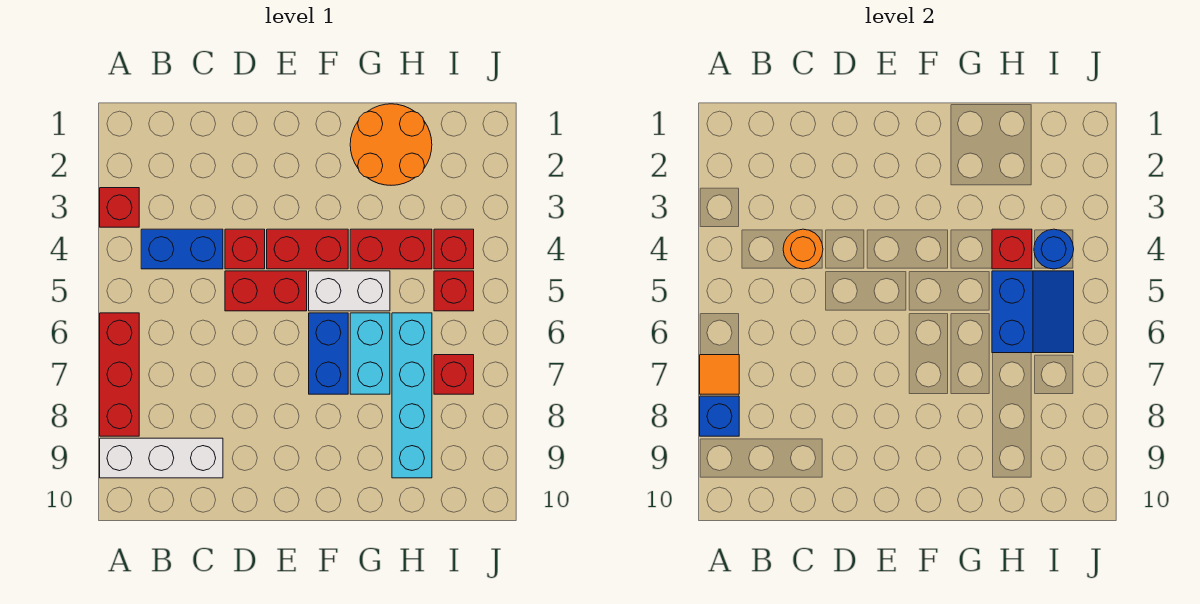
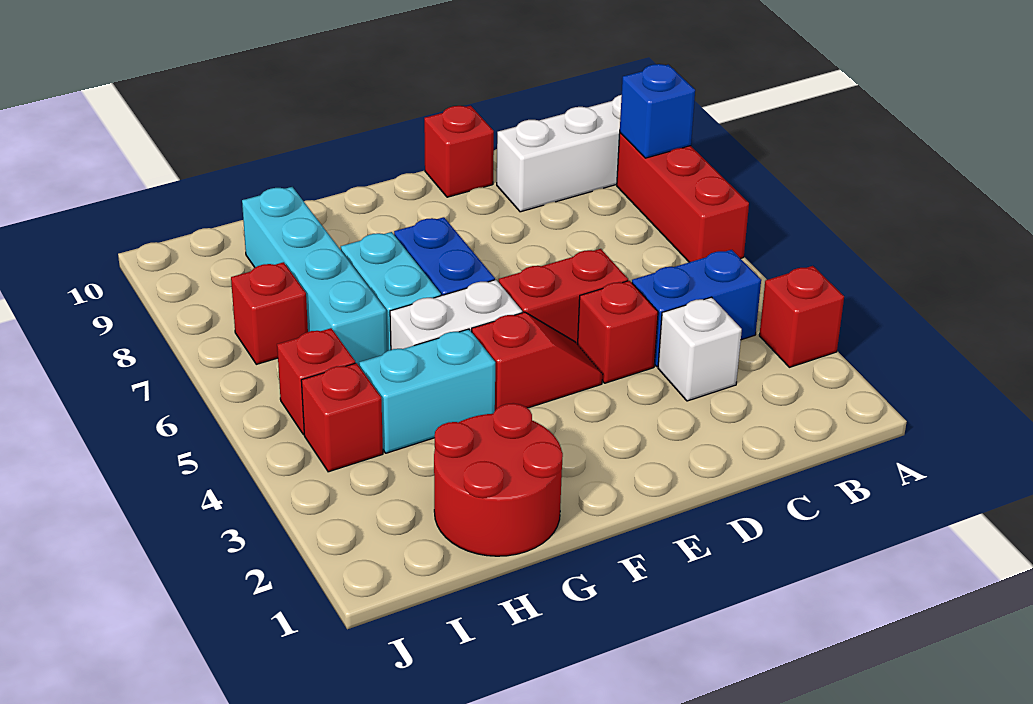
orange 1x1 tile [700,355,739,394] -> none
none -> white 1x1 brick [658,297,742,401]
orange 1x1 round brick [783,229,823,269] -> none
red 1x2 brick [267,229,348,269] -> red 1x2 slope [472,312,603,410]
orange 2x2 round brick [350,104,432,185] -> red 2x2 round brick [434,403,563,556]
red 1x2 brick [350,229,432,269] -> cyan 1x2 brick [359,329,495,453]
red 1x1 brick [992,229,1032,269] -> red 1x1 brick moved to [424,106,494,197]
blue 2x2 slope [992,271,1074,353] -> none
blue 1x1 round brick [1034,229,1074,269] -> none

